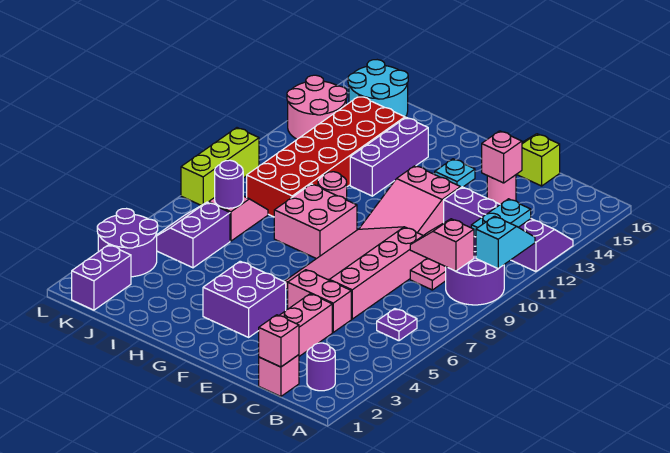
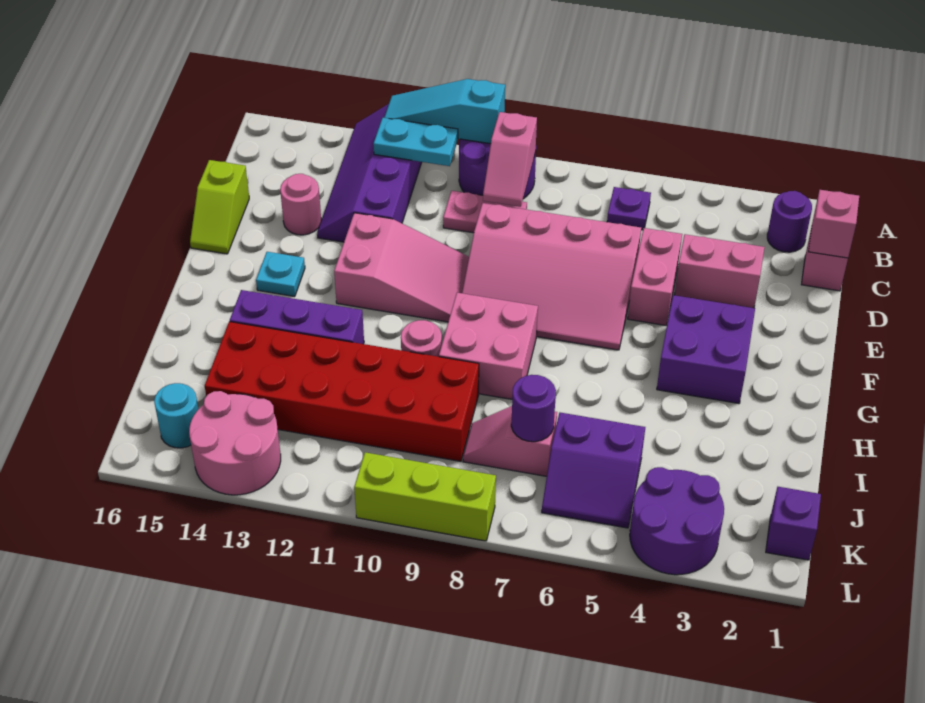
cyan 1x2 slope [476,216,535,269] -> cyan 1x3 slope [384,79,505,144]
pink 1x1 brick [482,131,522,183] -> none
cyan 2x2 round brick [348,60,408,117] -> cyan 1x1 round brick [154,383,198,448]
purple 1x2 brick [72,245,131,310] -> purple 1x1 brick [766,487,821,560]

